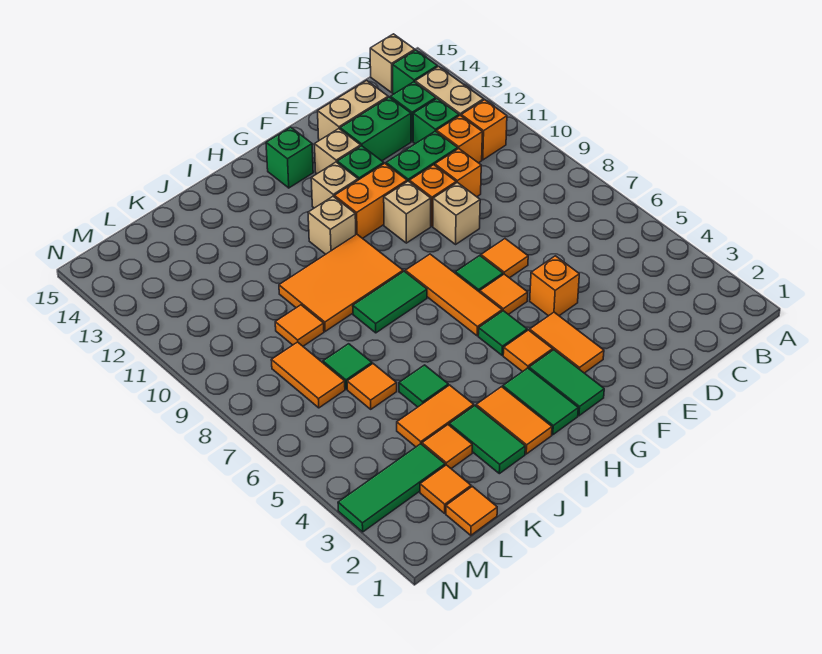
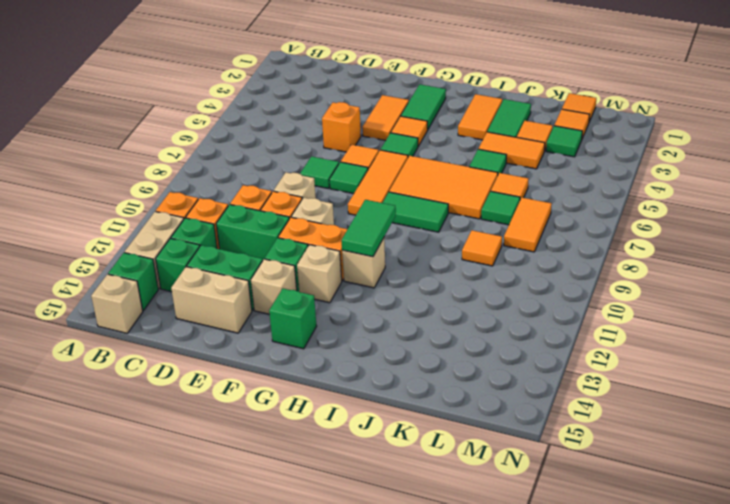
orange 1x1 tile [481,239,528,278] -> green 1x1 tile [300,156,339,189]
green 1x2 tile [503,368,578,435] -> green 1x2 tile moved to [342,200,396,257]
orange 2x3 tile [279,234,403,331] -> orange 2x3 tile moved to [389,156,498,219]
green 1x3 tile [338,444,445,532] -> green 1x1 tile [546,126,582,157]

